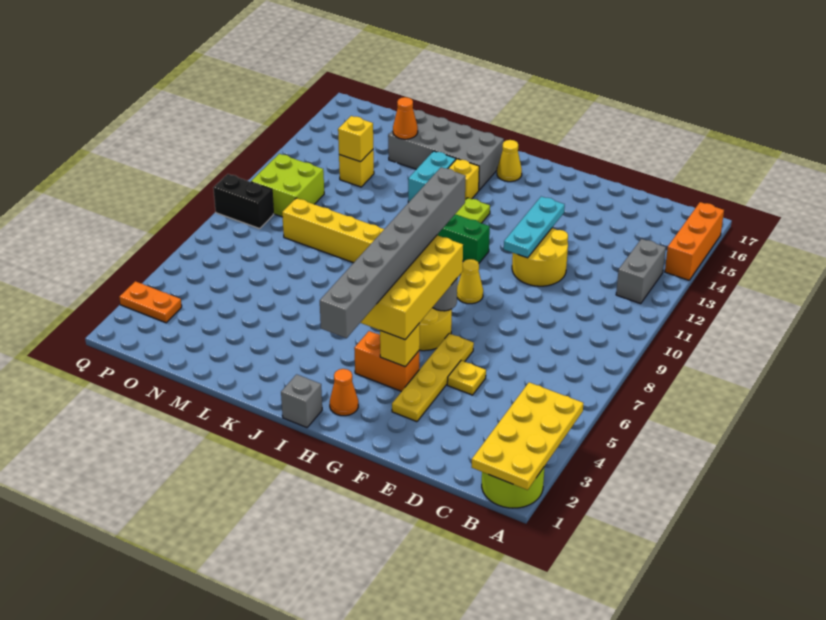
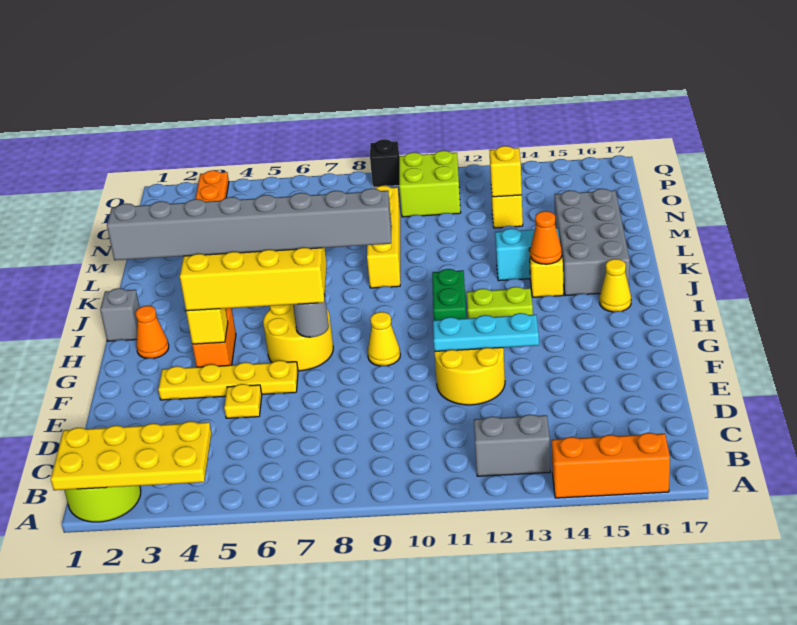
orange 1x1 cone [393,97,418,139] -> orange 1x1 cone moved to [530,211,562,264]
black 1x2 brick [213,174,274,229] -> black 1x1 brick [370,139,399,187]

